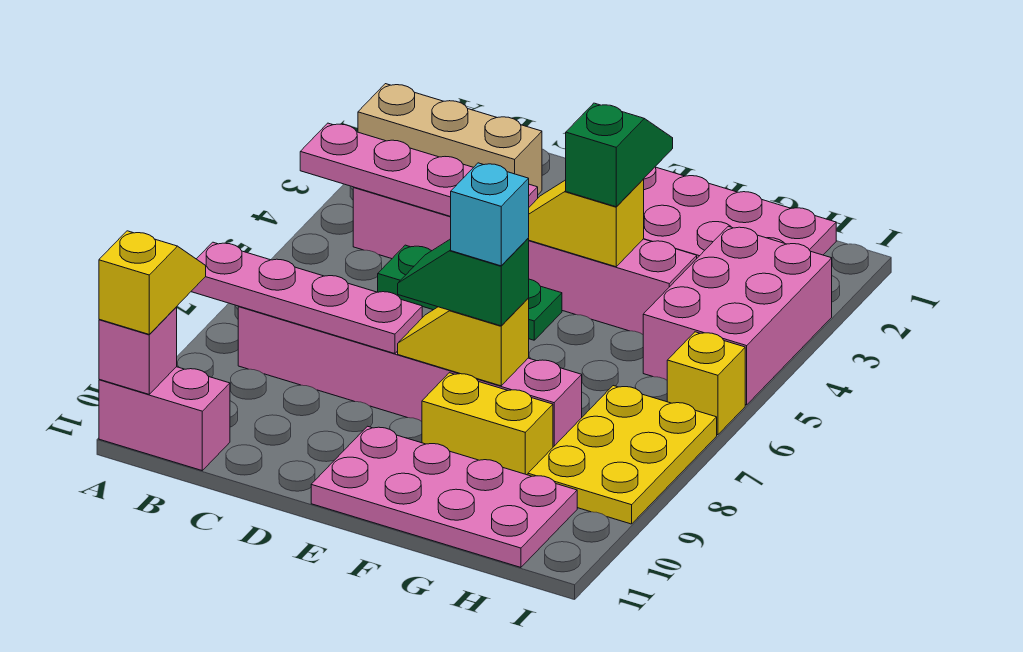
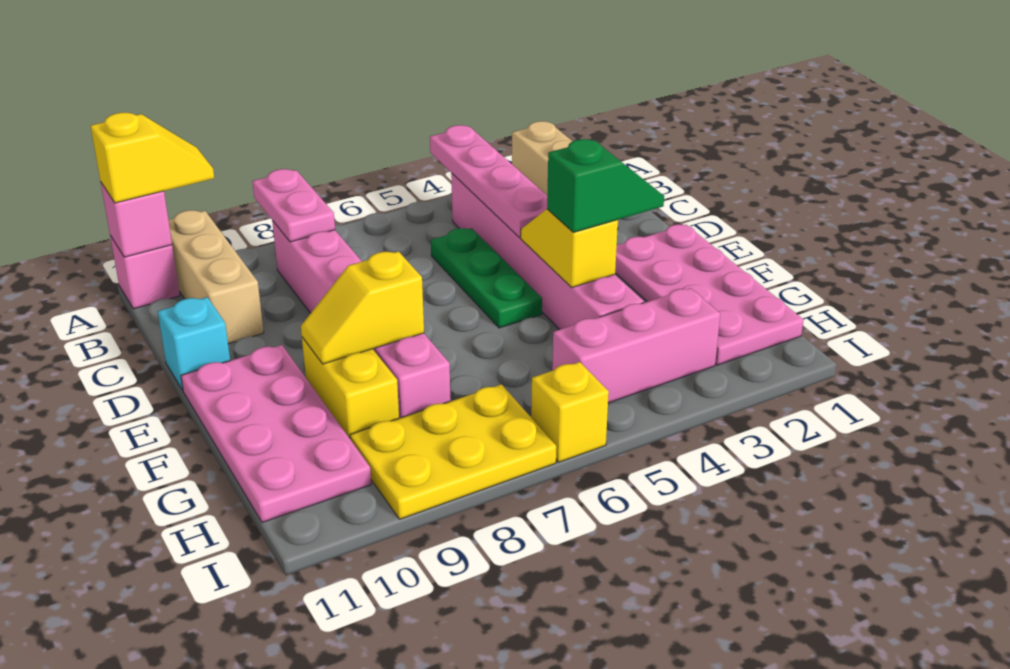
pink 1x4 plate [191,242,422,354] -> pink 1x2 plate [252,169,335,242]
none -> tan 1x3 brick [169,210,264,344]
pink 1x2 brick [99,367,230,470] -> pink 1x1 brick [110,236,180,309]
yellow 1x2 slope [398,298,529,386] -> yellow 1x2 slope turned to [301,252,424,364]
green 1x2 slope [398,239,529,326] -> none
cyan 1x1 brick [451,163,529,266] -> cyan 1x1 brick moved to [158,297,230,390]
pink 2x3 brick [643,226,832,405] -> pink 1x3 brick [552,288,720,403]

